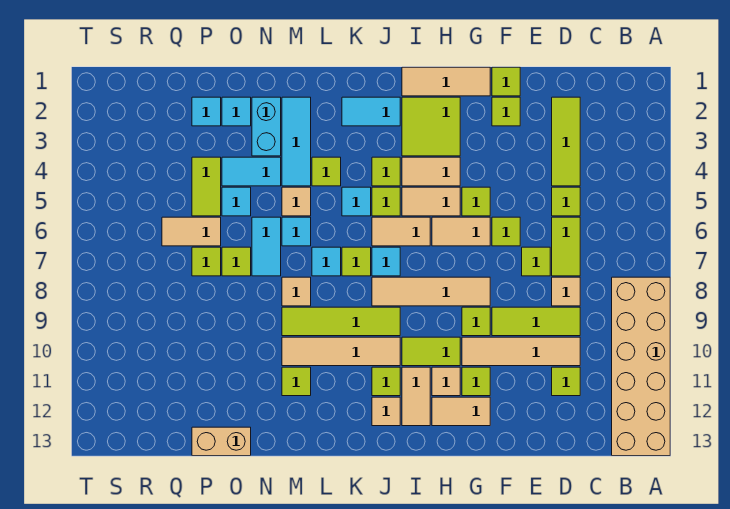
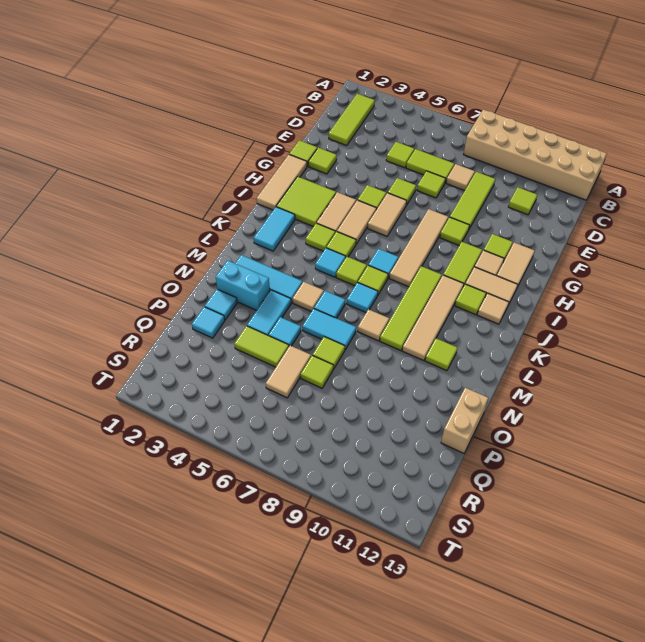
lime 1x3 tile [552,97,580,186] -> lime 1x3 tile turned to [329,94,375,146]
tan 1x4 tile [462,337,580,366] -> none
tan 1x2 tile [372,217,430,246] -> none
lime 1x1 tile [312,157,341,186] -> lime 1x1 tile moved to [336,257,367,286]

